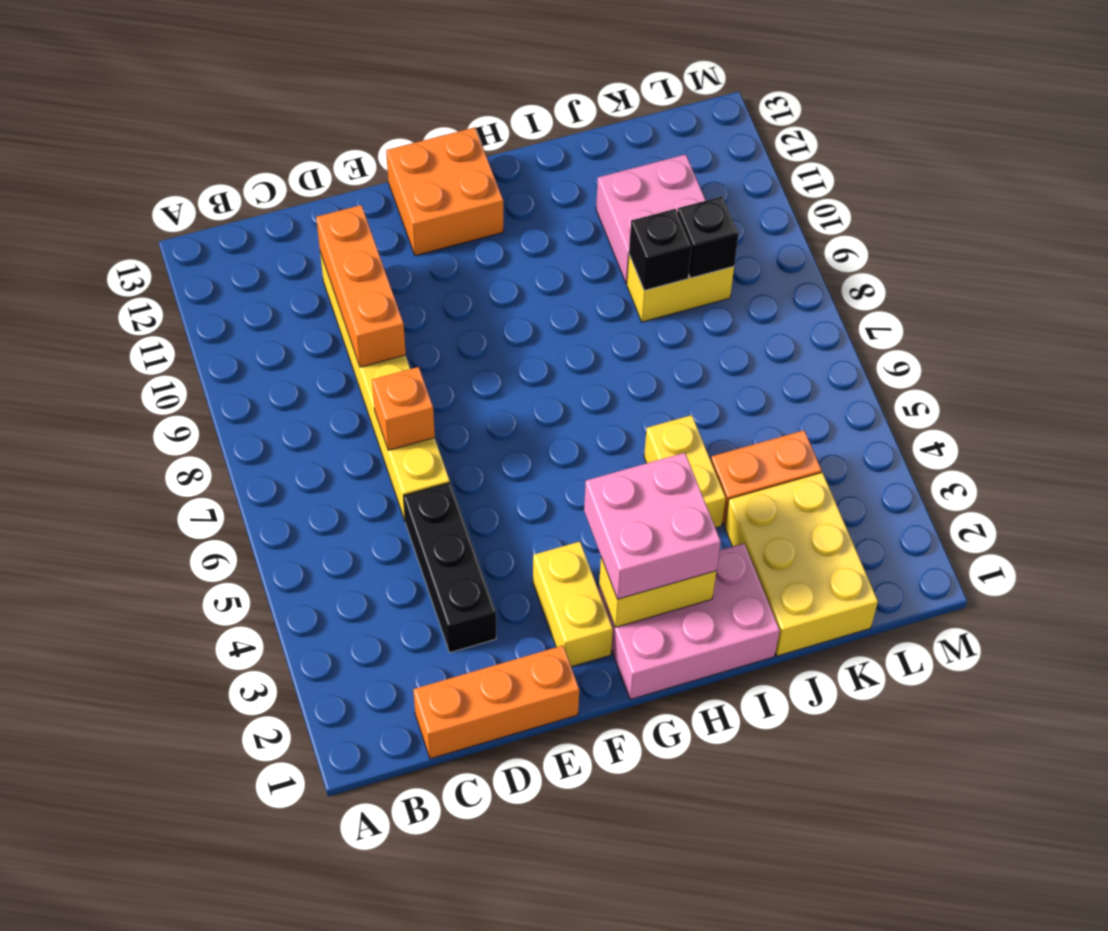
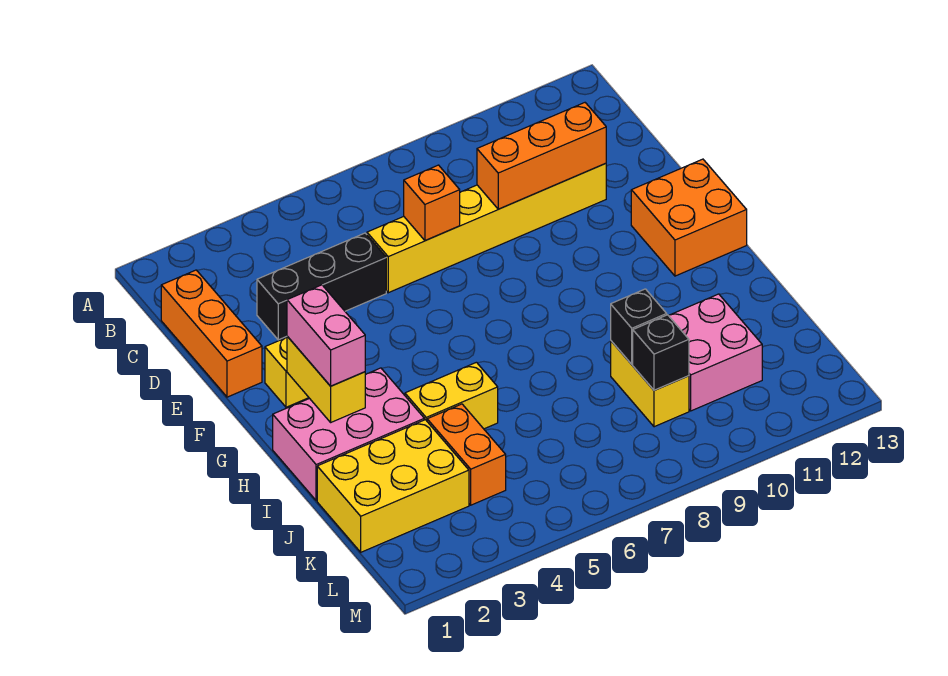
pink 2x3 brick [599,543,780,700] -> pink 2x3 brick turned to [273,368,424,501]
pink 2x2 brick [584,453,721,599] -> pink 1x2 brick [287,285,365,386]

